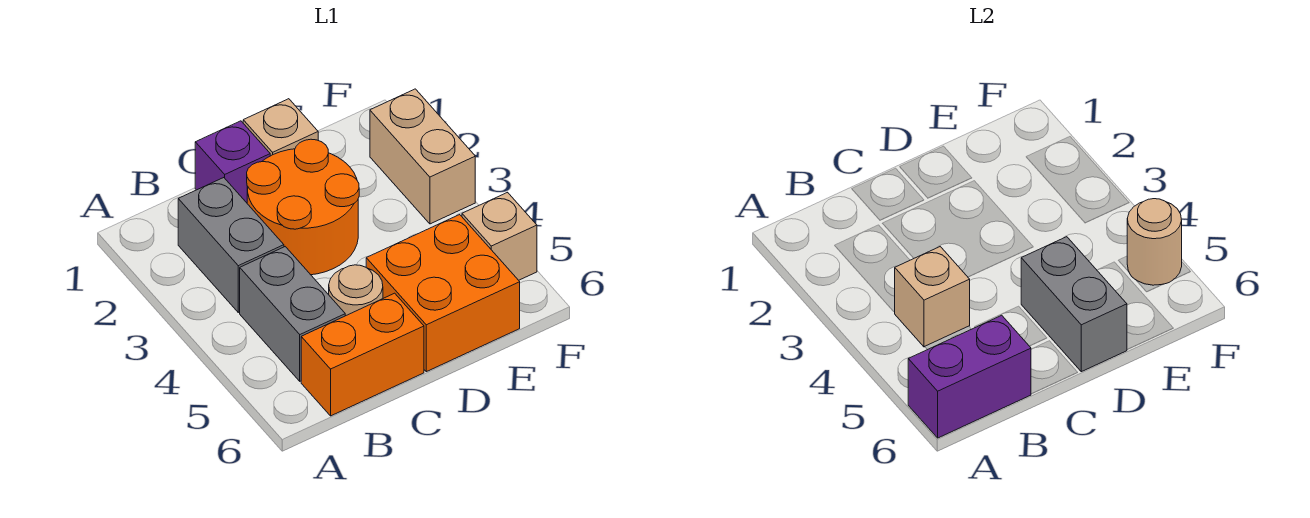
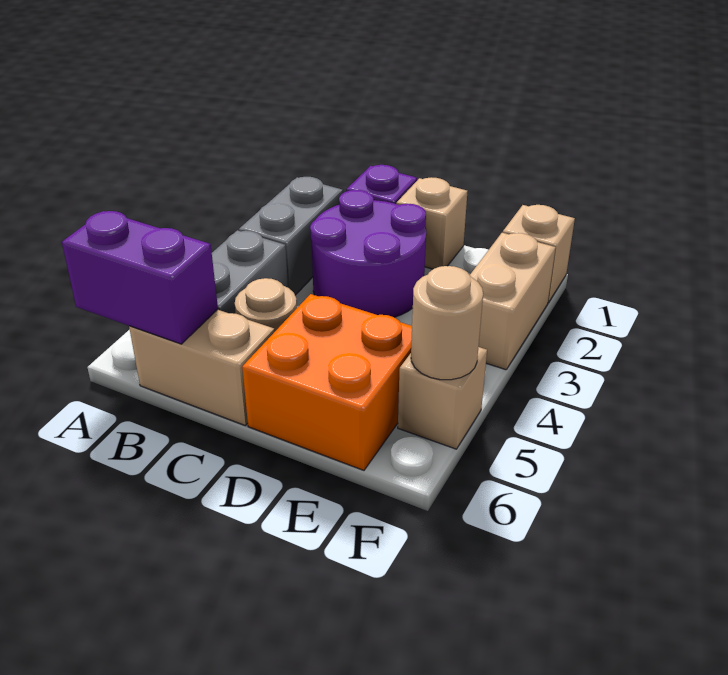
tan 1x1 brick [895,247,970,347] -> tan 1x1 brick moved to [503,205,575,303]
orange 1x2 brick [301,293,424,416] -> tan 1x2 brick [129,310,274,425]
orange 2x2 round brick [247,139,359,275] -> purple 2x2 round brick [310,190,426,317]
grey 1x2 brick [1021,237,1127,372] -> none

